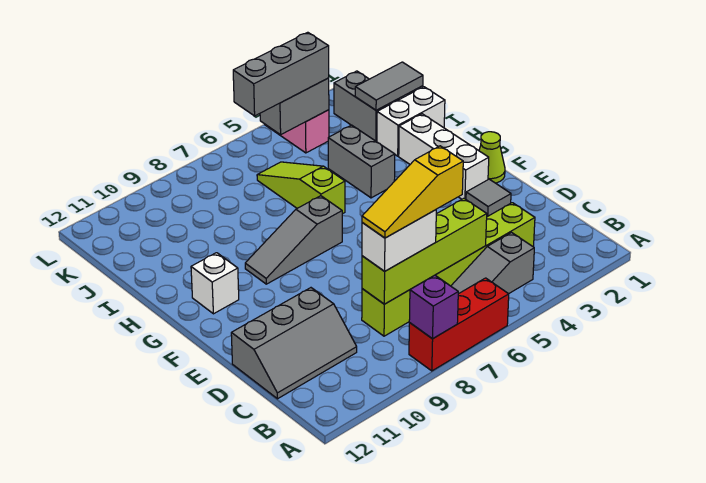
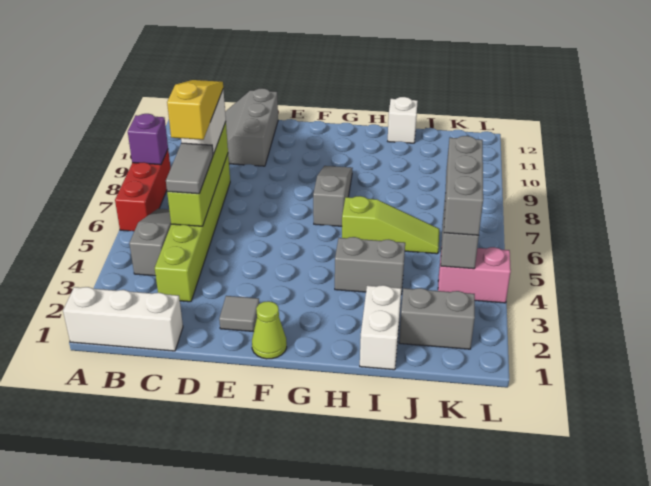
white 1x3 brick [399,114,489,199] -> white 1x3 brick moved to [63,287,183,351]
white 1x1 brick [191,253,239,314] -> white 1x1 brick moved to [388,97,418,143]
grey 1x2 tile [355,62,423,110] -> grey 1x2 tile moved to [166,143,213,194]

